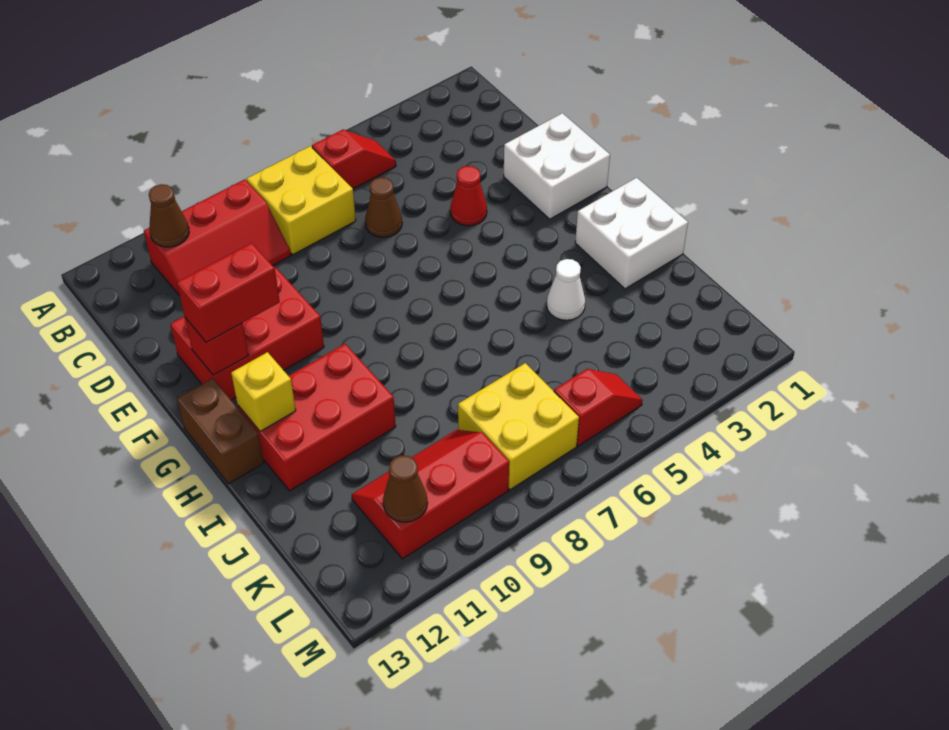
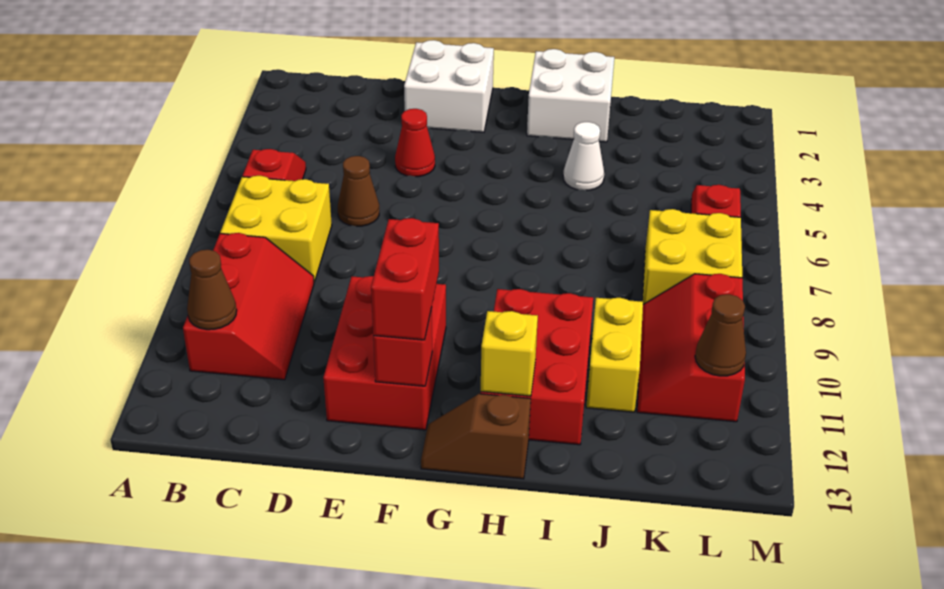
brown 1x2 brick [177,378,264,484] -> brown 1x2 slope [421,394,531,479]
none -> yellow 1x2 brick [586,298,643,412]

